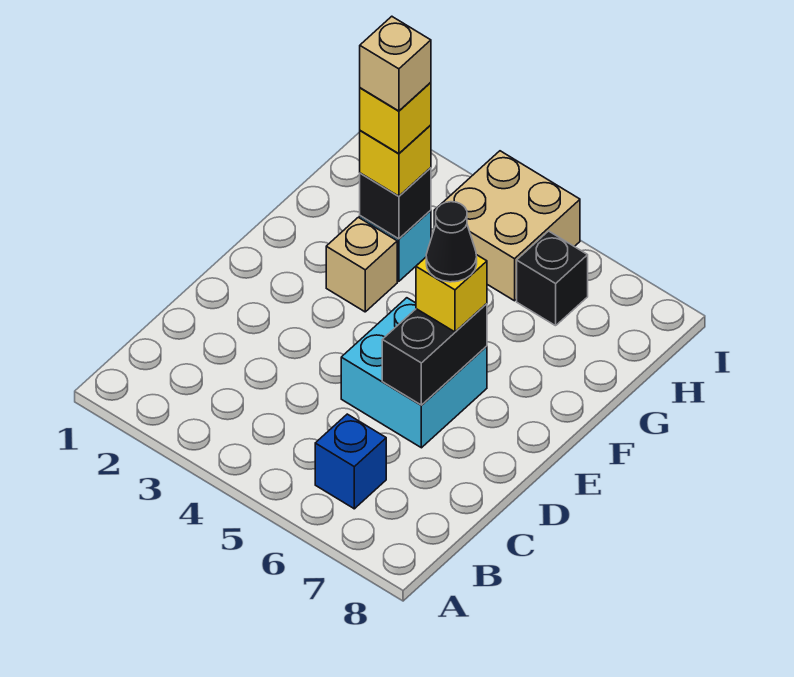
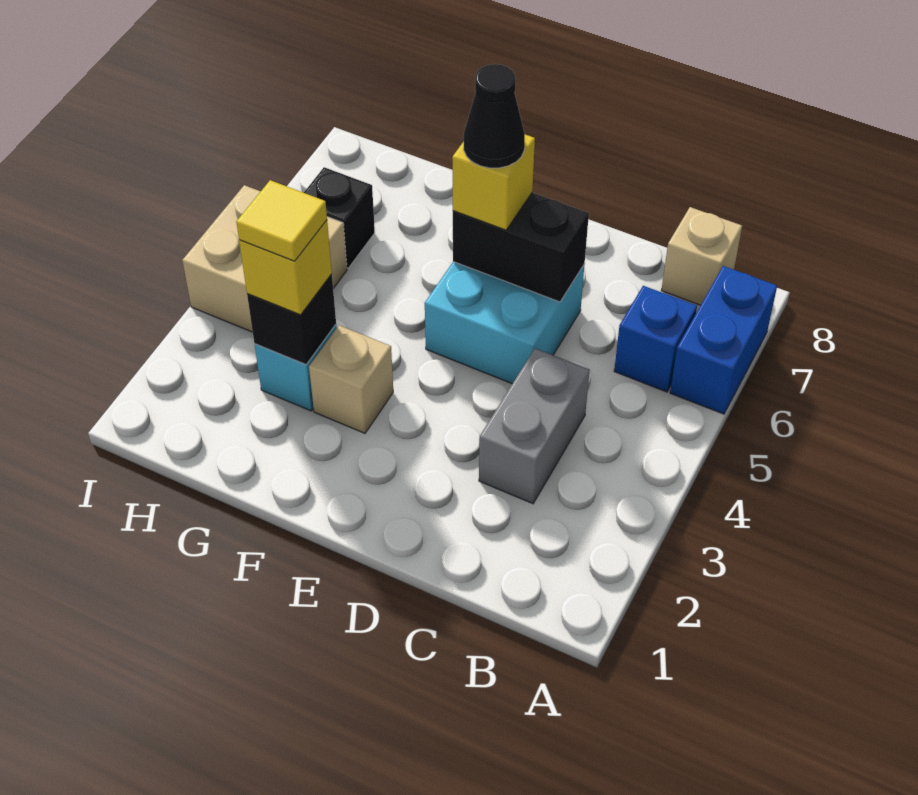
none -> blue 1x2 brick [670,266,777,414]
none -> grey 1x2 brick [479,348,590,504]
yellow 1x1 brick [360,82,431,154] -> yellow 1x1 tile [236,180,327,261]
tan 1x1 brick [360,16,431,111] -> tan 1x1 brick moved to [661,207,742,305]

